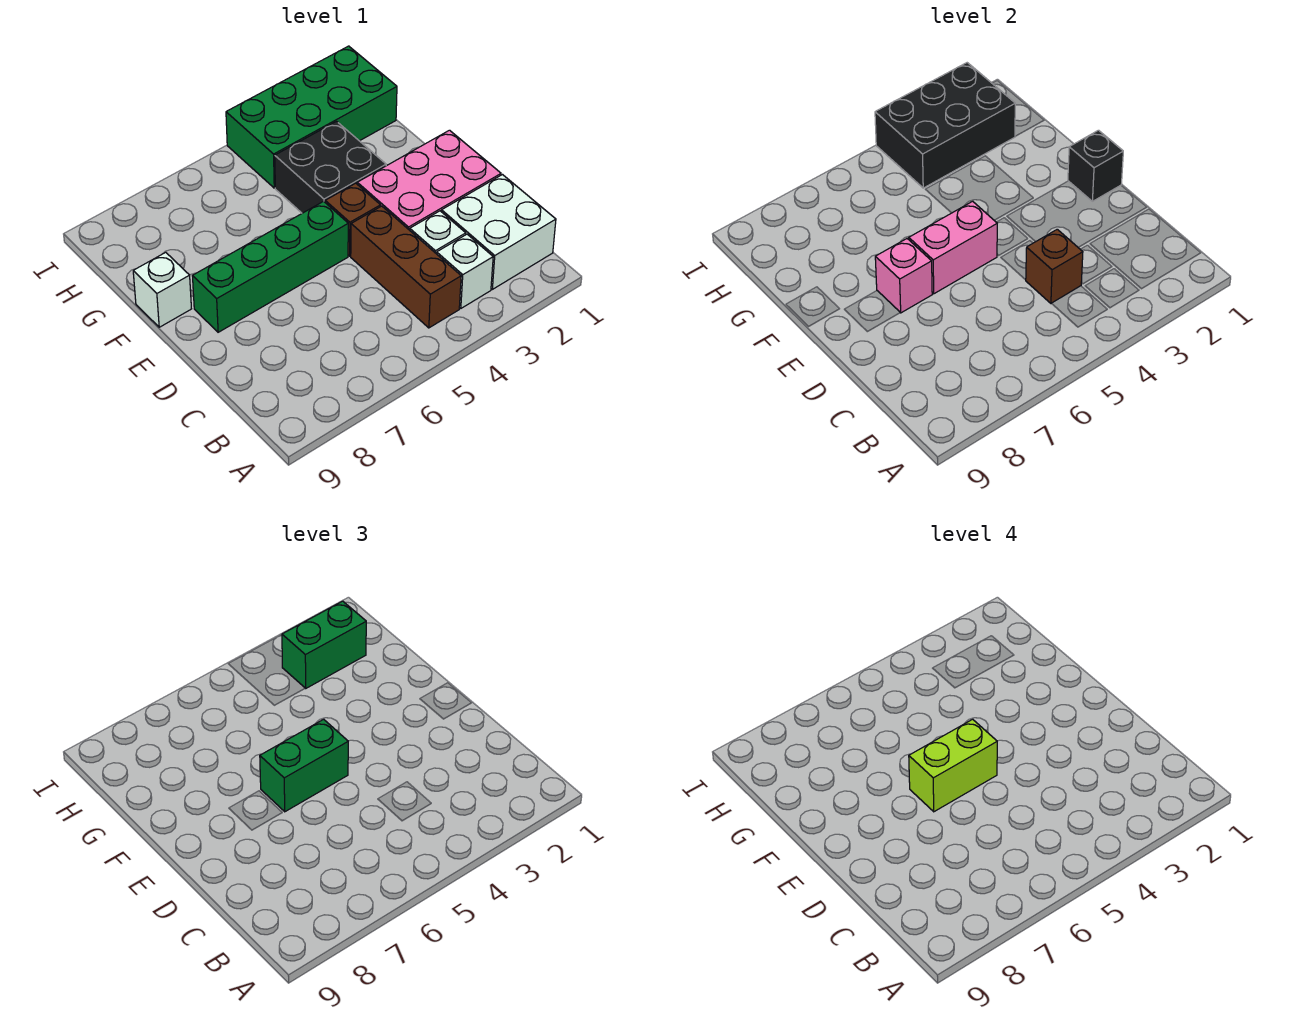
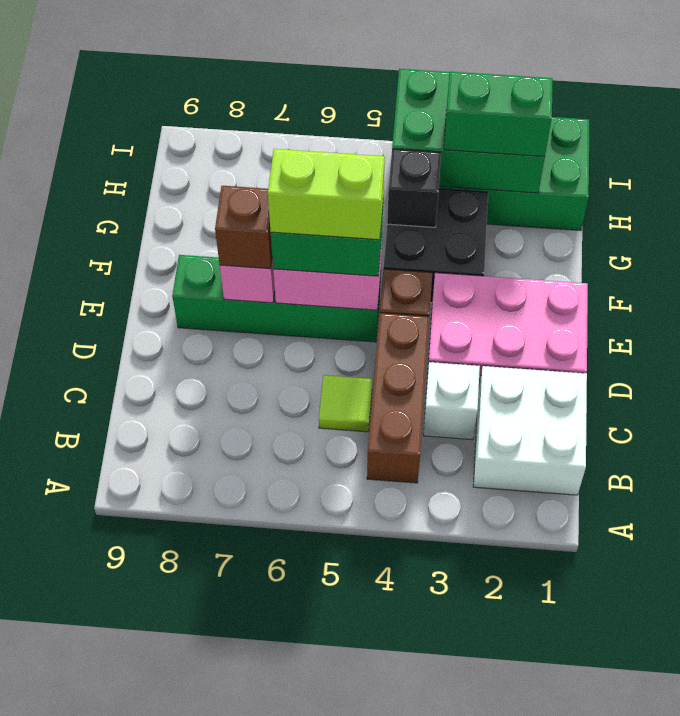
white 1x1 brick [437,234,493,308] -> none
brown 1x1 brick [1026,229,1083,304] -> brown 1x1 brick moved to [215,186,272,269]
none -> lime 1x1 tile [319,375,373,432]
black 1x1 brick [1068,130,1123,201] -> black 1x1 brick moved to [387,149,441,227]
white 1x1 brick [133,252,191,327] -> none
black 2x3 brick [875,63,1015,188] -> green 2x3 brick [392,69,545,193]

